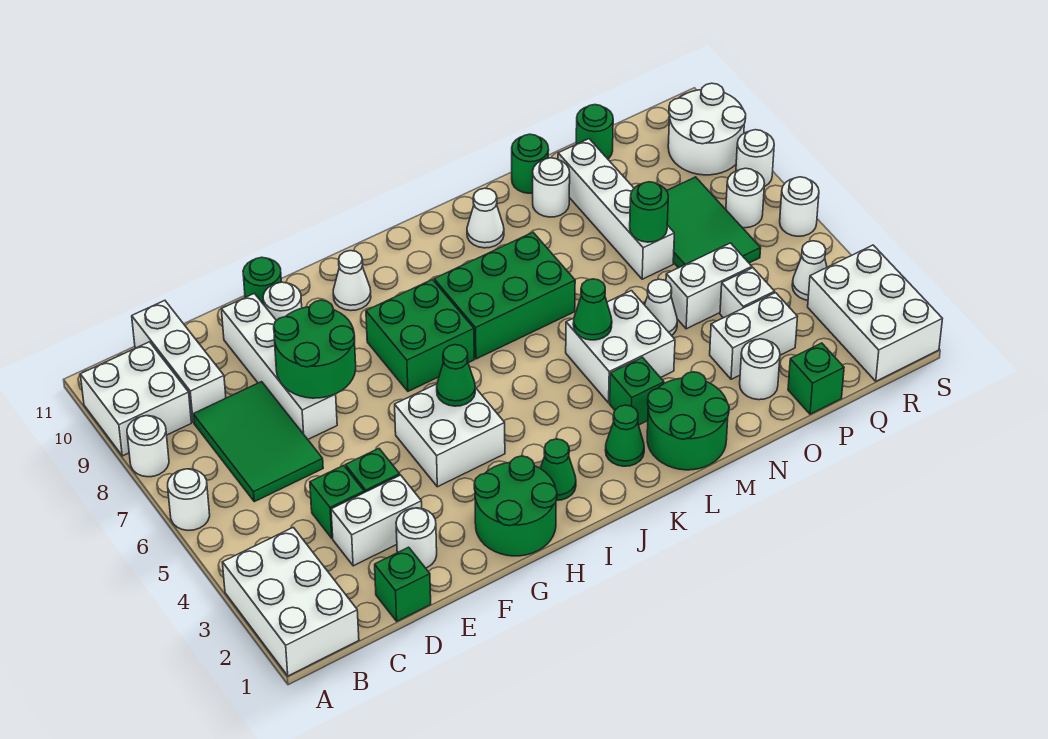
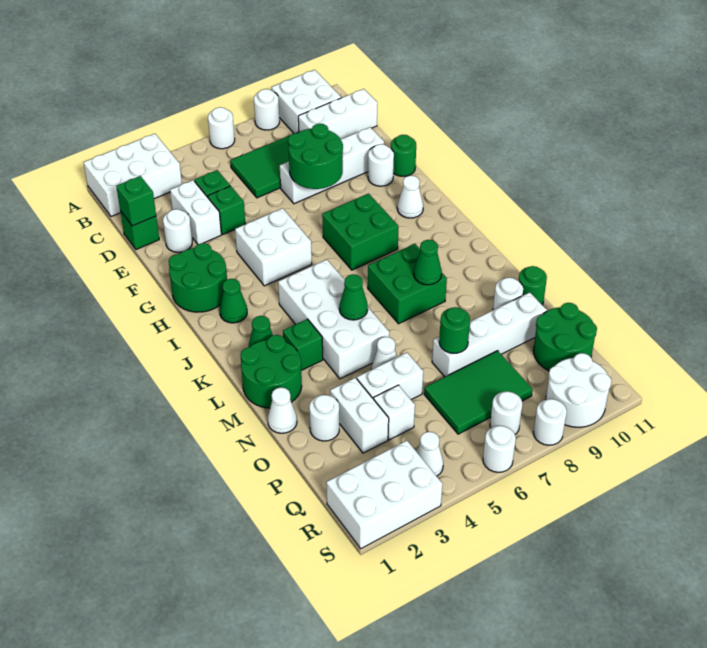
green 1x1 cone [437,345,475,406] -> green 1x1 cone moved to [414,240,442,285]
green 2x3 brick [434,232,575,359] -> green 2x2 brick [368,244,447,324]
white 2x2 brick [566,291,675,403] -> white 2x4 brick [278,259,390,379]
white 1x1 cone [467,188,504,248] -> white 1x1 cone moved to [268,387,297,433]
white 1x2 brick [666,243,752,329] -> white 1x2 brick turned to [357,353,423,400]
green 1x1 brick [788,343,844,414] -> green 1x1 brick moved to [116,176,156,226]
green 1x1 round brick [576,105,613,159] -> green 2x2 round brick [533,303,597,371]

